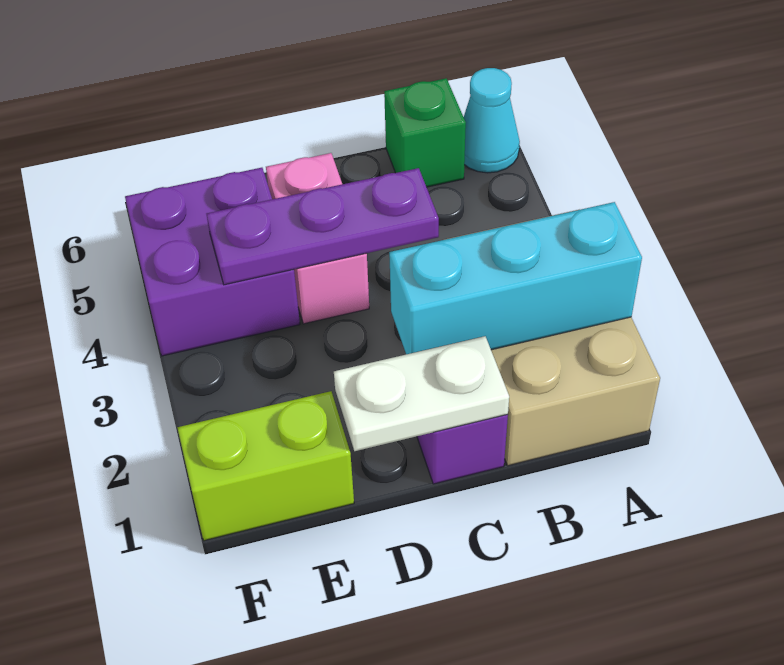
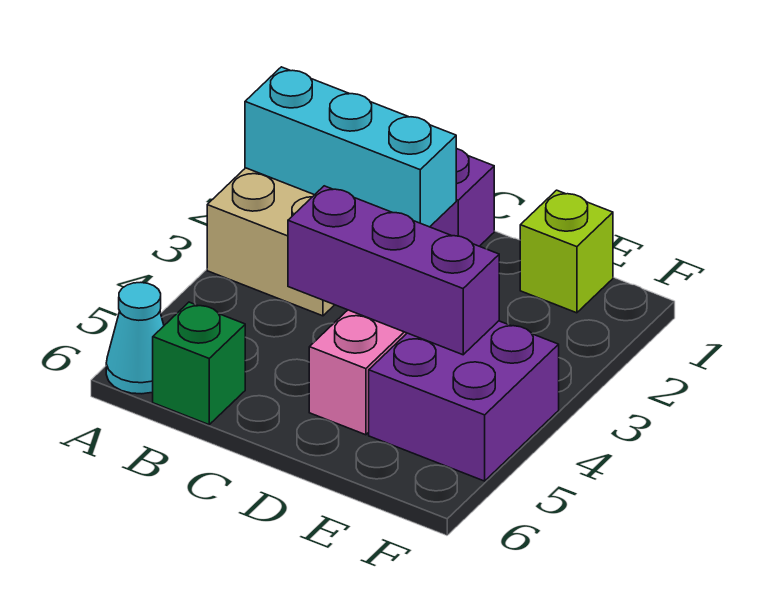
white 1x2 plate [334,336,509,451] -> none
purple 1x3 plate [207,168,439,285] -> purple 1x3 brick [288,186,499,355]
lime 1x2 brick [177,391,354,541] -> lime 1x1 brick [520,190,613,313]

